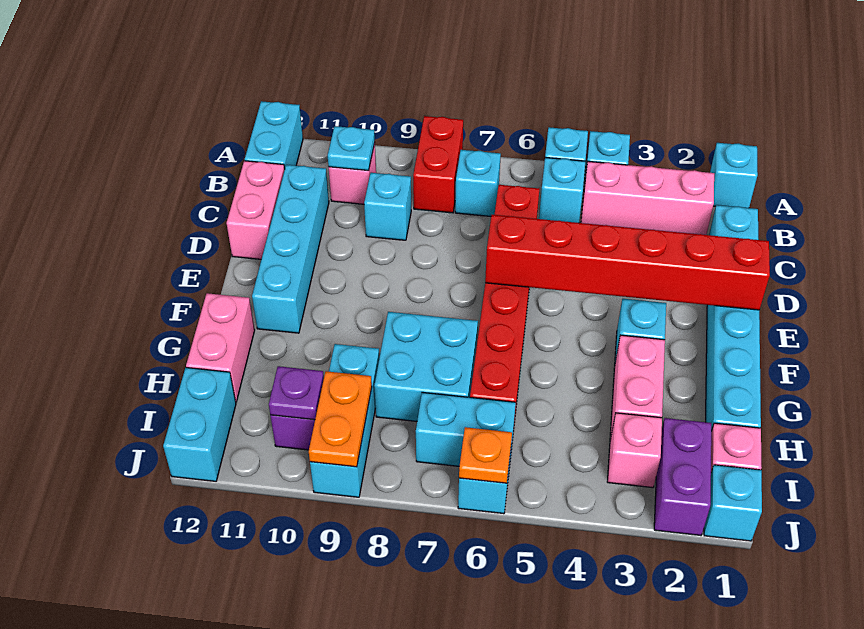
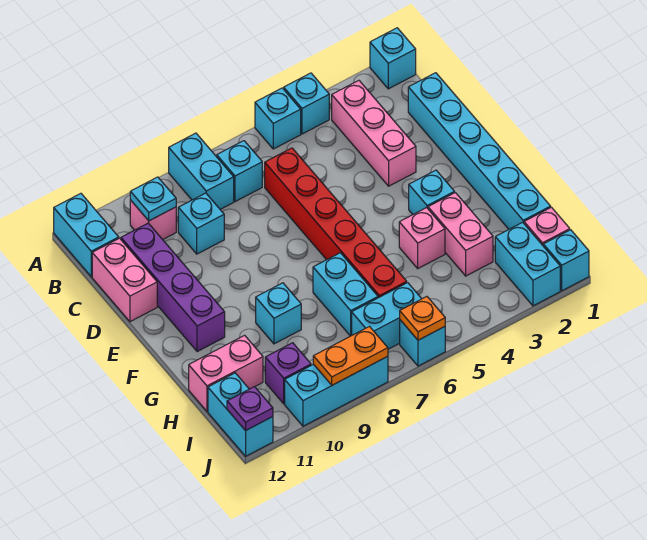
red 1x2 brick [413,116,463,213] -> cyan 1x2 brick [169,133,234,209]
pink 1x3 brick [581,161,714,235] -> pink 1x3 brick turned to [332,81,416,186]
cyan 1x1 brick [539,157,585,223] -> cyan 1x1 brick moved to [256,283,301,344]
cyan 1x4 brick [252,165,329,333] -> purple 1x4 brick [121,223,225,352]
red 1x6 brick [485,215,770,310] -> none
cyan 2x2 brick [374,312,478,421] -> cyan 1x2 brick [313,253,378,336]
pink 1x2 brick [186,293,255,402] -> pink 1x2 brick turned to [189,335,263,411]
cyan 1x3 brick [310,344,379,497] -> cyan 1x3 brick turned to [285,356,388,426]
purple 1x2 brick [654,418,711,535] -> cyan 1x2 brick [495,222,560,306]
pink 1x1 brick [607,413,662,488] -> pink 1x1 brick moved to [399,208,445,268]
orange 1x2 plate [309,371,372,467] -> orange 1x2 plate turned to [313,327,388,385]
purple 1x1 plate [269,366,324,420] -> purple 1x1 plate moved to [227,387,273,431]

